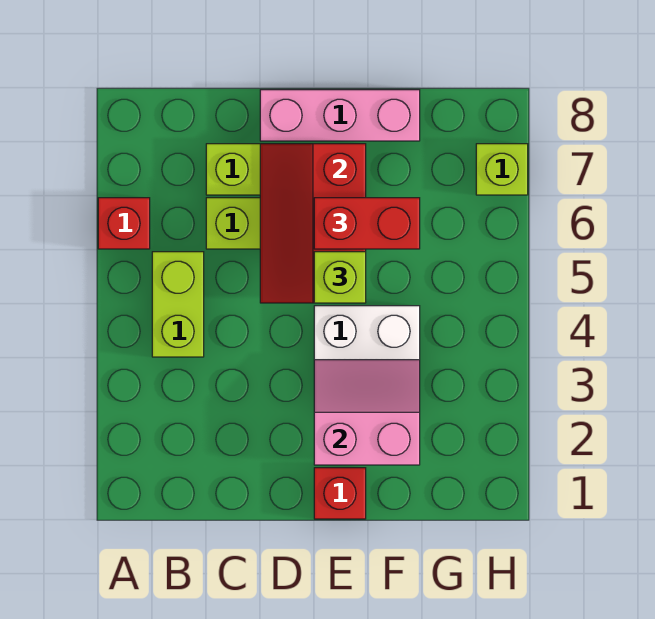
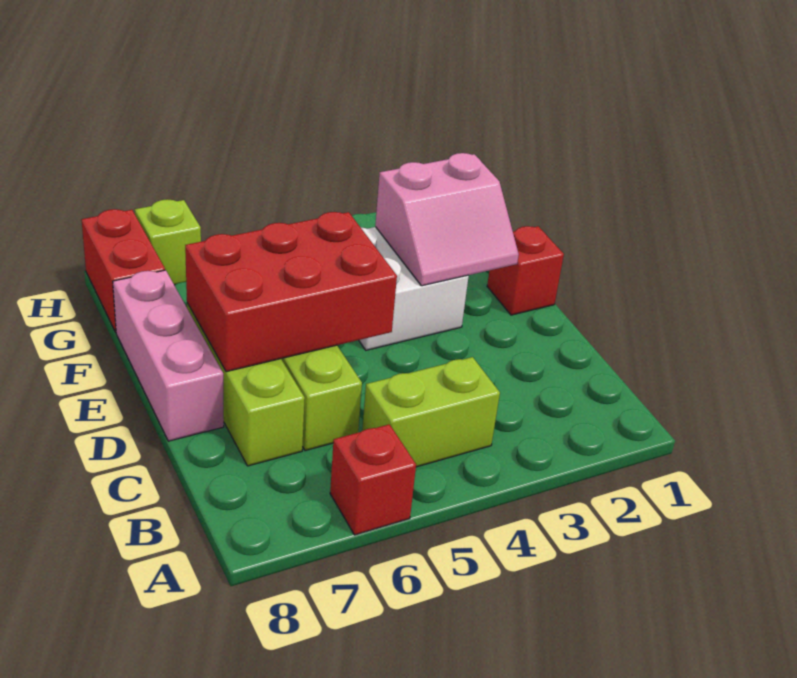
red 2x3 slope [260,144,366,303] -> red 2x3 brick [185,212,397,372]
pink 2x2 slope [314,360,420,465] -> pink 2x2 slope turned to [375,153,519,286]
lime 1x1 brick [314,252,366,303] -> none
red 1x2 brick [314,198,420,249] -> red 1x2 brick moved to [82,209,165,332]

